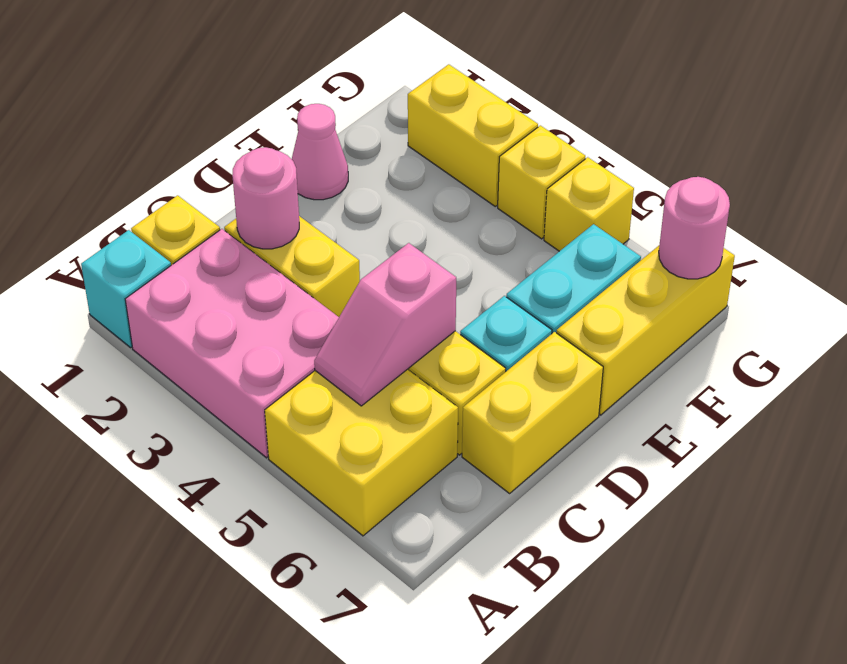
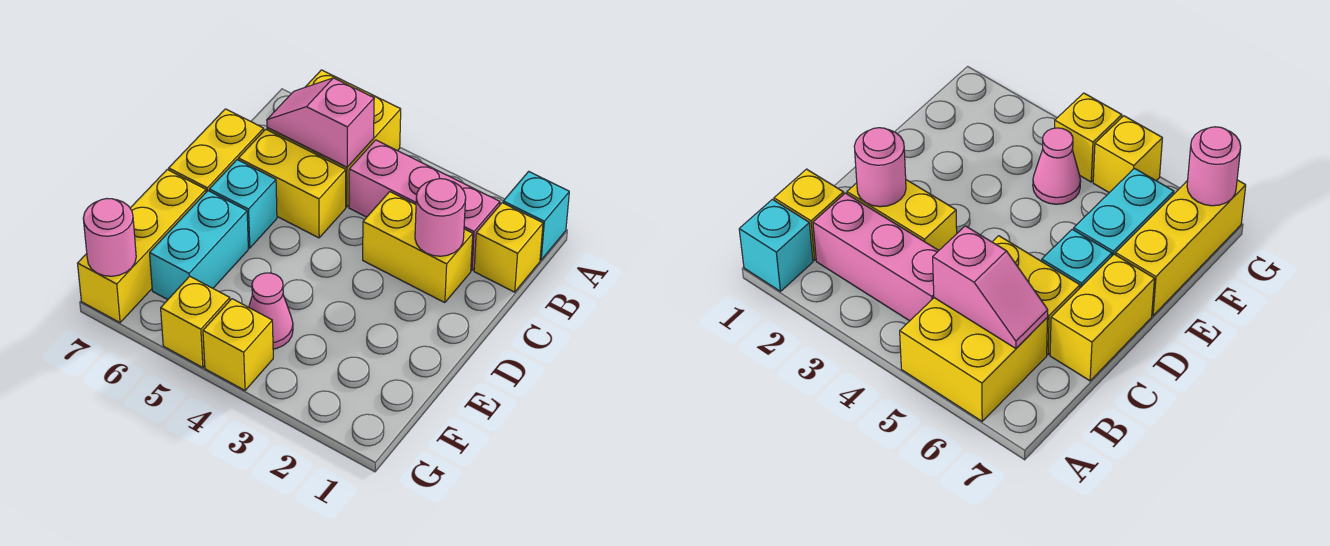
pink 2x3 brick [125,229,339,458] -> pink 1x3 brick [349,140,500,270]
pink 1x2 slope [314,243,456,406] -> pink 1x2 slope turned to [267,78,374,167]
pink 1x1 cone [292,104,348,200] -> pink 1x1 cone moved to [249,273,293,349]
yellow 1x2 brick [408,64,538,206] -> none

